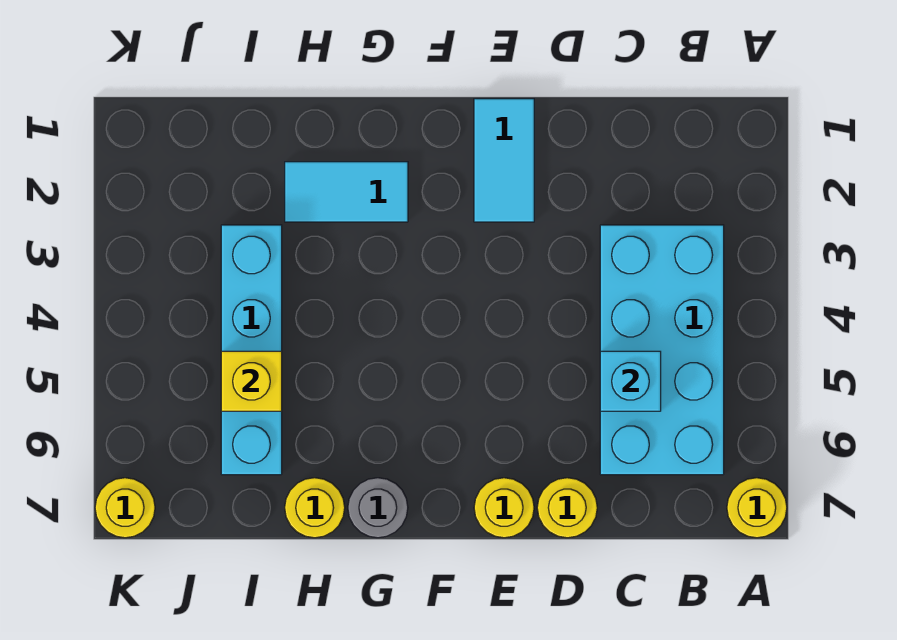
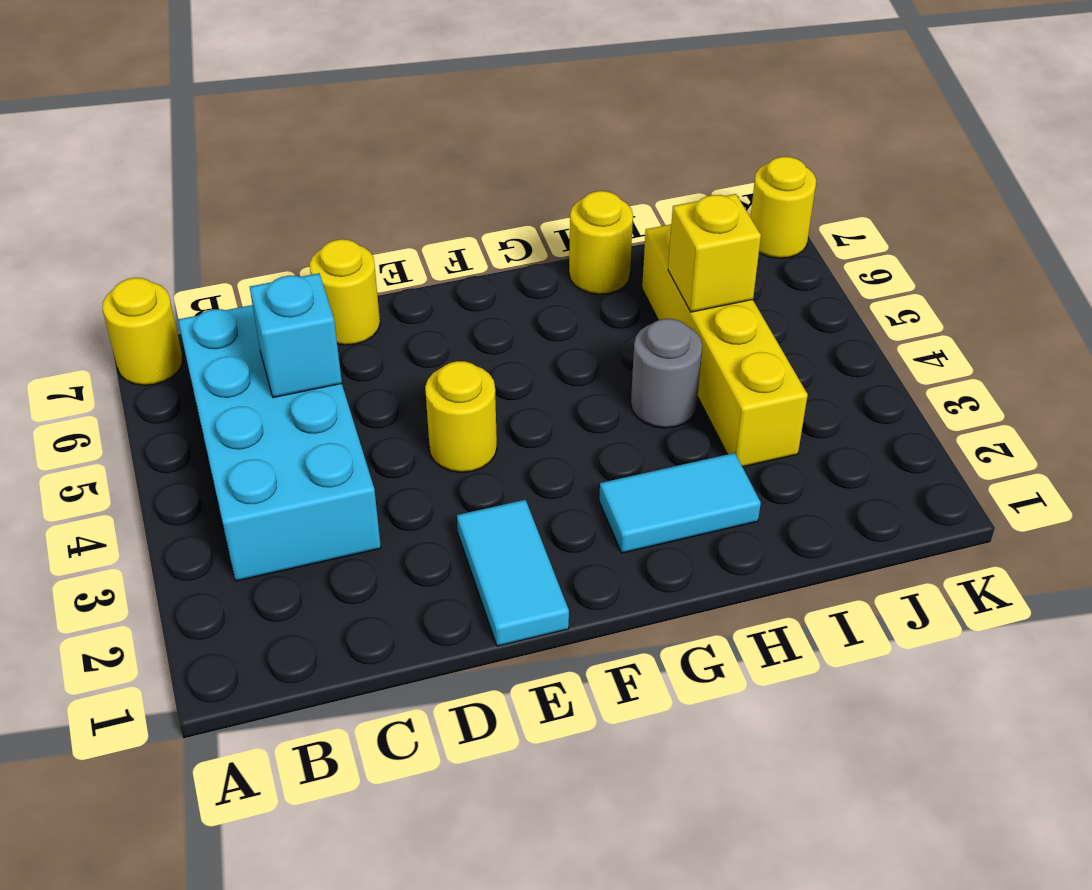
yellow 1x1 round brick [474,478,534,538] -> yellow 1x1 round brick moved to [425,361,497,472]
grey 1x1 round brick [348,478,408,538] -> grey 1x1 round brick moved to [631,319,702,428]
cyan 1x4 brick [221,225,282,475] -> yellow 1x4 brick [642,224,808,467]

